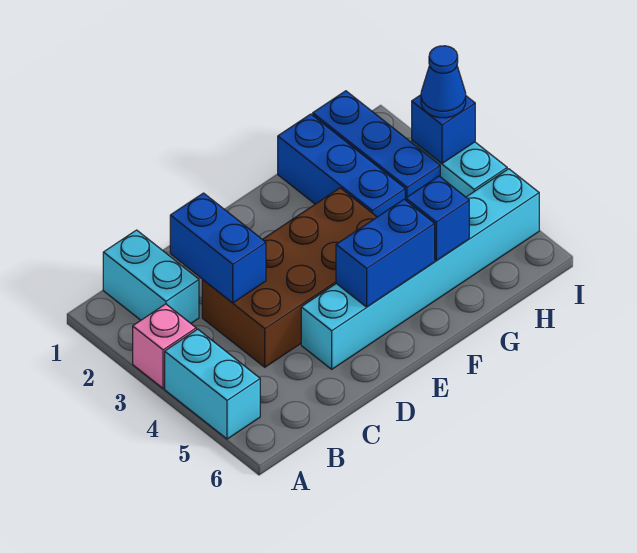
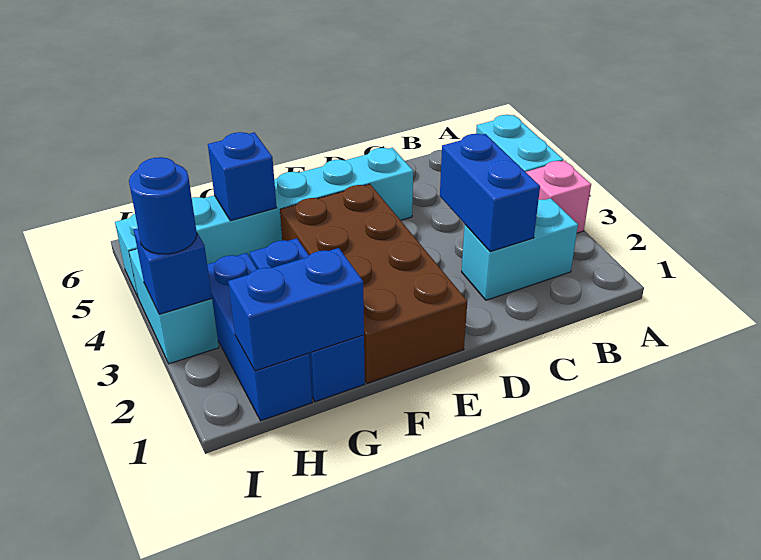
cyan 1x2 brick [103,230,199,323] -> cyan 1x2 brick turned to [462,198,578,300]
brown 2x4 brick [202,188,377,367] -> brown 2x4 brick turned to [280,184,467,383]
blue 1x2 brick [336,199,435,307] -> blue 1x2 brick moved to [228,248,364,371]
blue 1x1 cone [421,46,466,118] -> blue 1x1 round brick [129,157,197,254]

